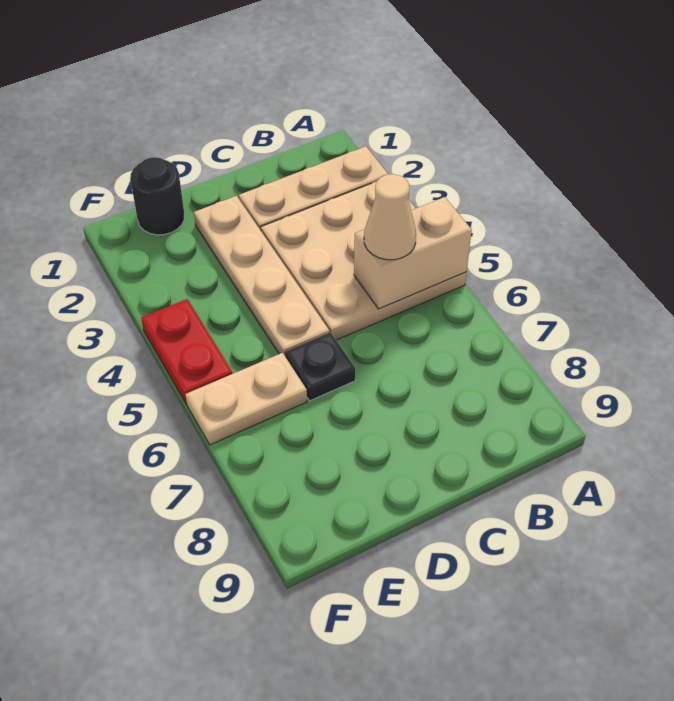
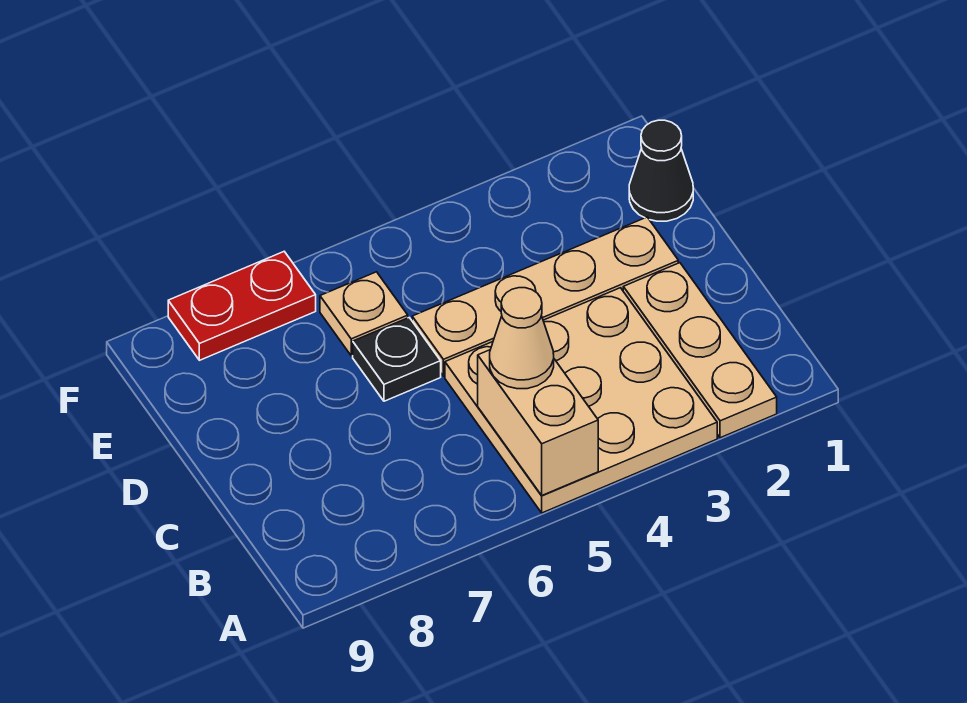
black 1x1 round brick [130,157,184,235] -> black 1x1 cone [629,120,693,221]
tan 1x2 plate [186,353,307,445] -> tan 1x1 plate [320,272,408,356]
red 1x2 plate [141,299,232,404] -> red 1x2 plate moved to [168,252,316,360]

